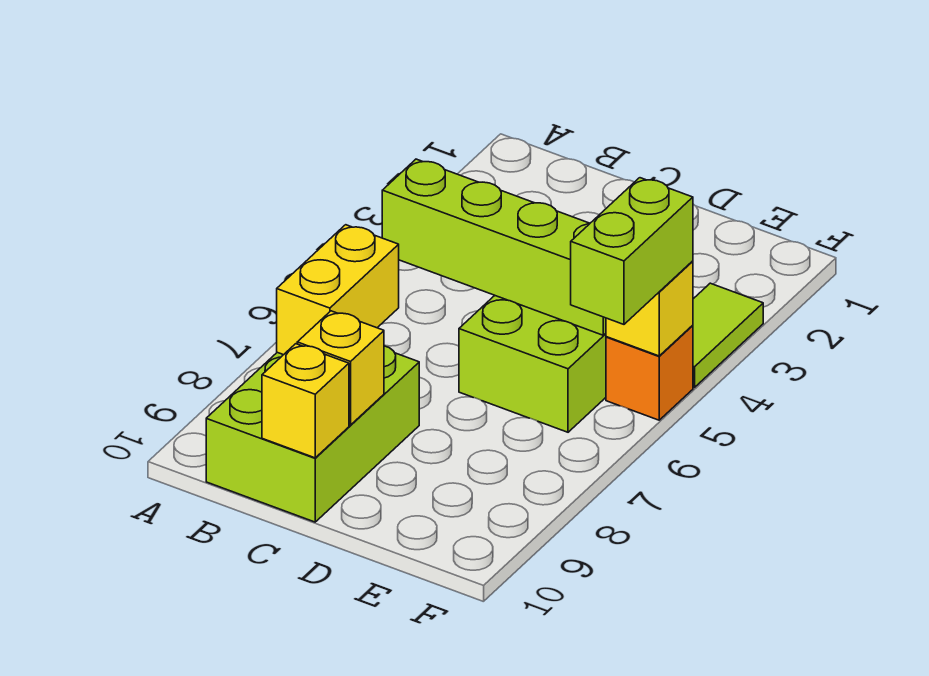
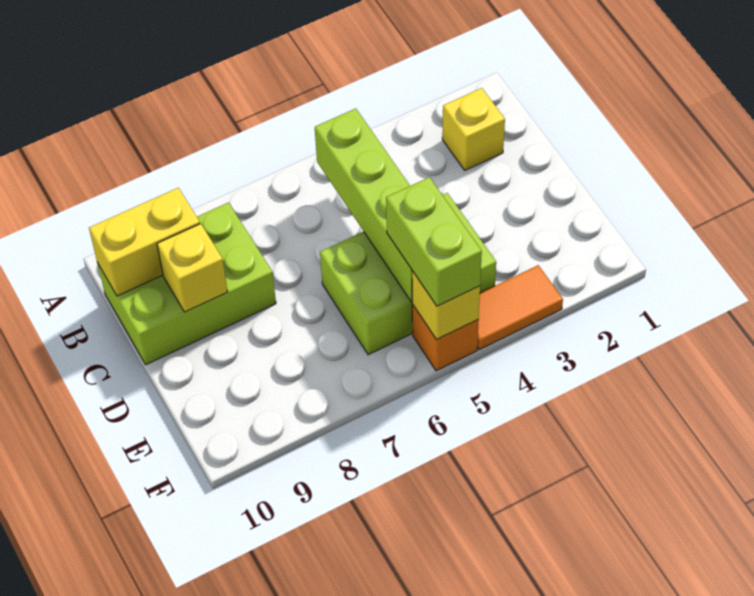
yellow 1x2 brick [277,225,399,355] -> yellow 1x2 brick moved to [89,188,200,296]
yellow 1x1 brick [262,344,349,458] -> yellow 1x1 brick moved to [442,88,505,170]
lime 1x2 tile [693,283,763,388] -> orange 1x2 tile [477,265,563,350]
lime 1x2 brick [571,178,693,324] -> lime 1x2 brick turned to [386,177,482,306]

